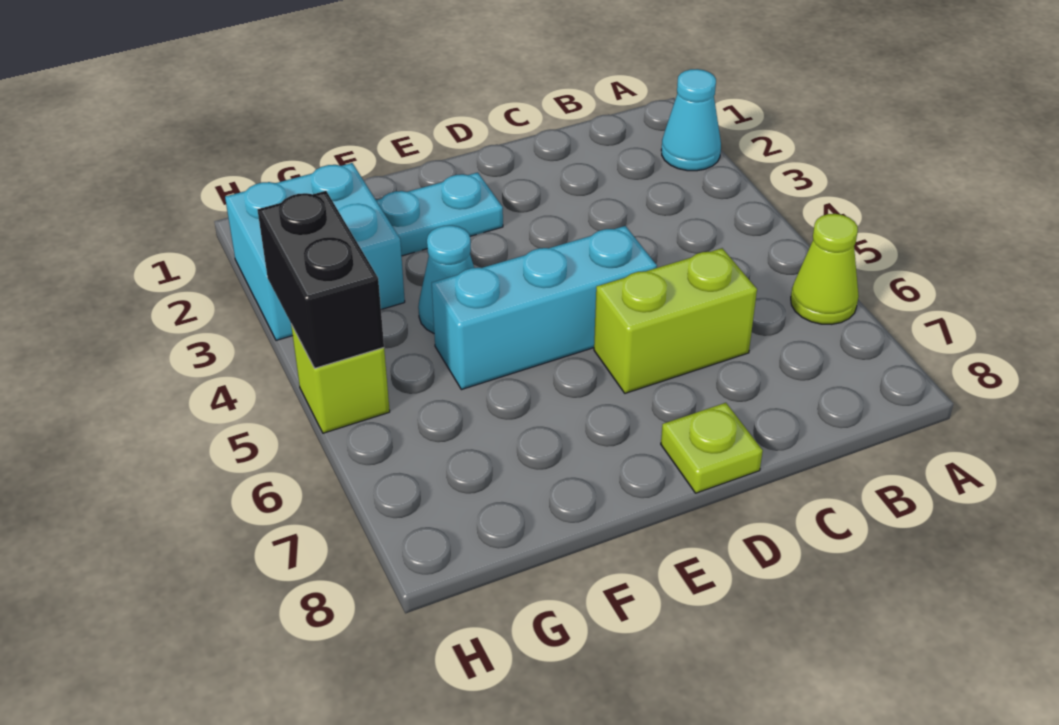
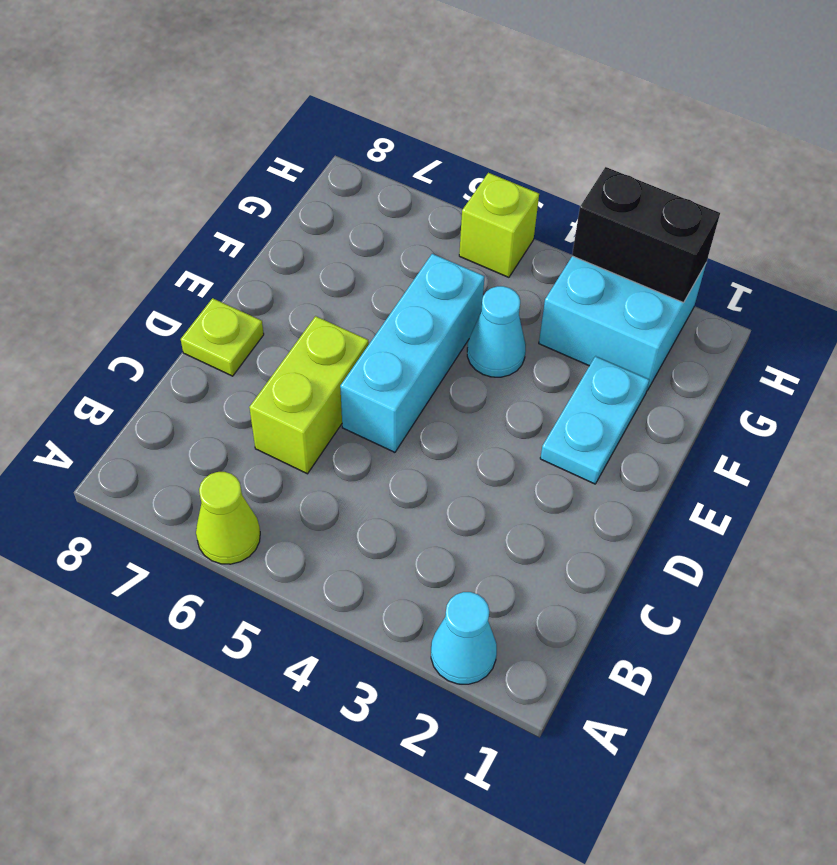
black 1x2 brick [257,191,384,368] -> black 1x2 brick moved to [572,167,720,303]

